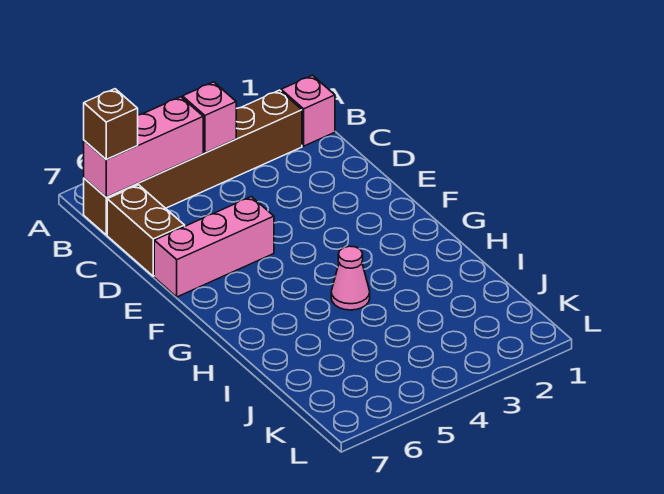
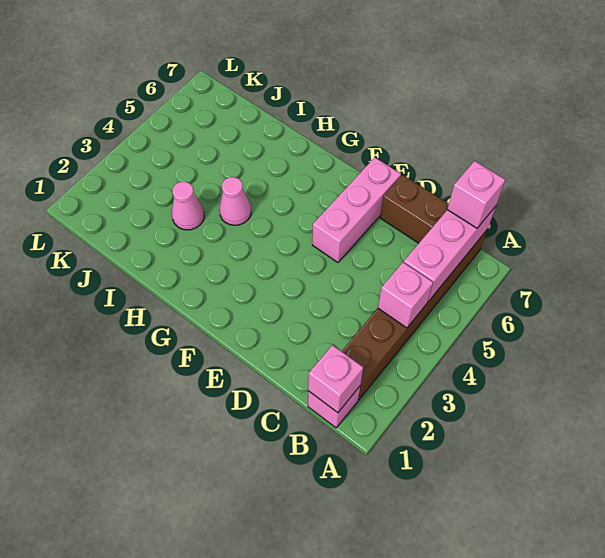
none -> pink 1x1 brick [308,345,363,413]
brown 1x1 brick [84,89,138,160] -> pink 1x1 brick [447,161,505,228]
none -> pink 1x1 cone [172,182,204,230]

